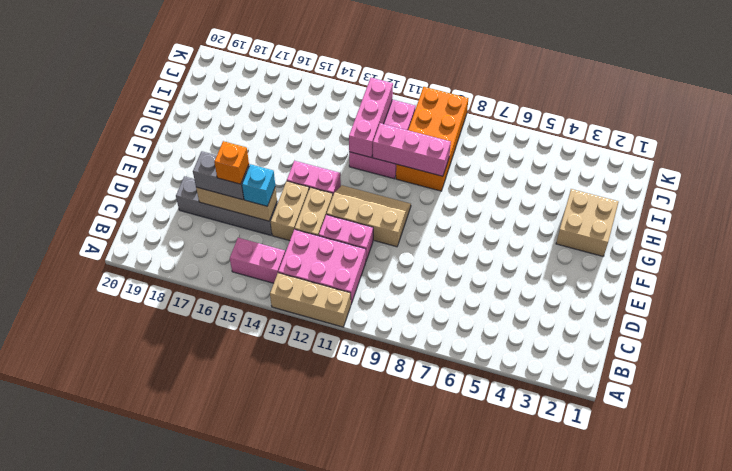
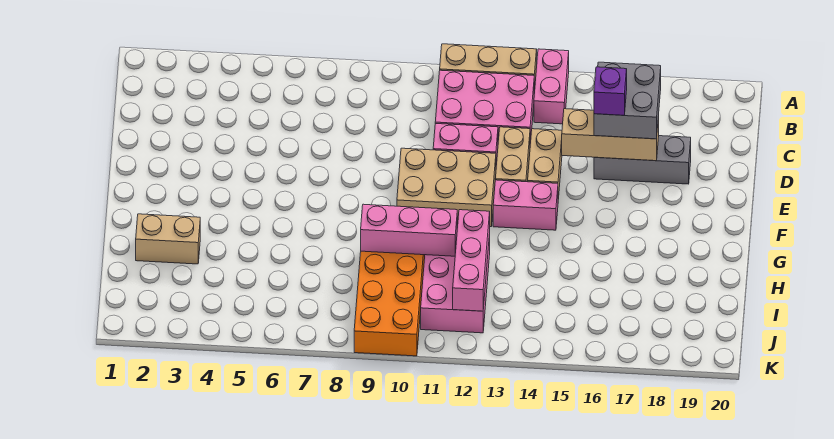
pink 1x2 brick [230,238,285,283] -> pink 1x2 brick turned to [534,49,569,124]
grey 1x4 brick [176,176,277,235] -> grey 1x3 brick [594,136,691,184]
cyan 1x1 brick [242,164,275,206] -> none
grey 1x2 brick [193,151,249,200] -> grey 2x2 brick [594,62,661,139]
orange 1x1 brick [214,141,249,184] -> purple 1x1 brick [594,67,627,115]
tan 2x3 slope [327,185,411,247] -> tan 2x3 brick [397,148,496,227]
tan 2x2 brick [556,189,618,256] -> tan 1x2 brick [136,214,200,264]

